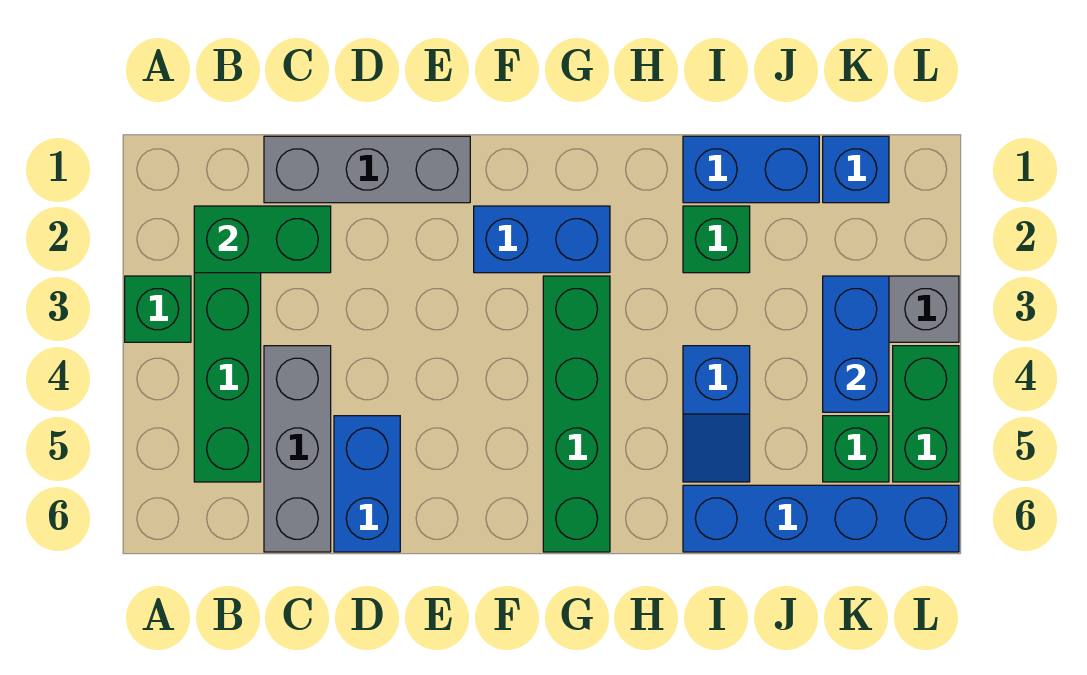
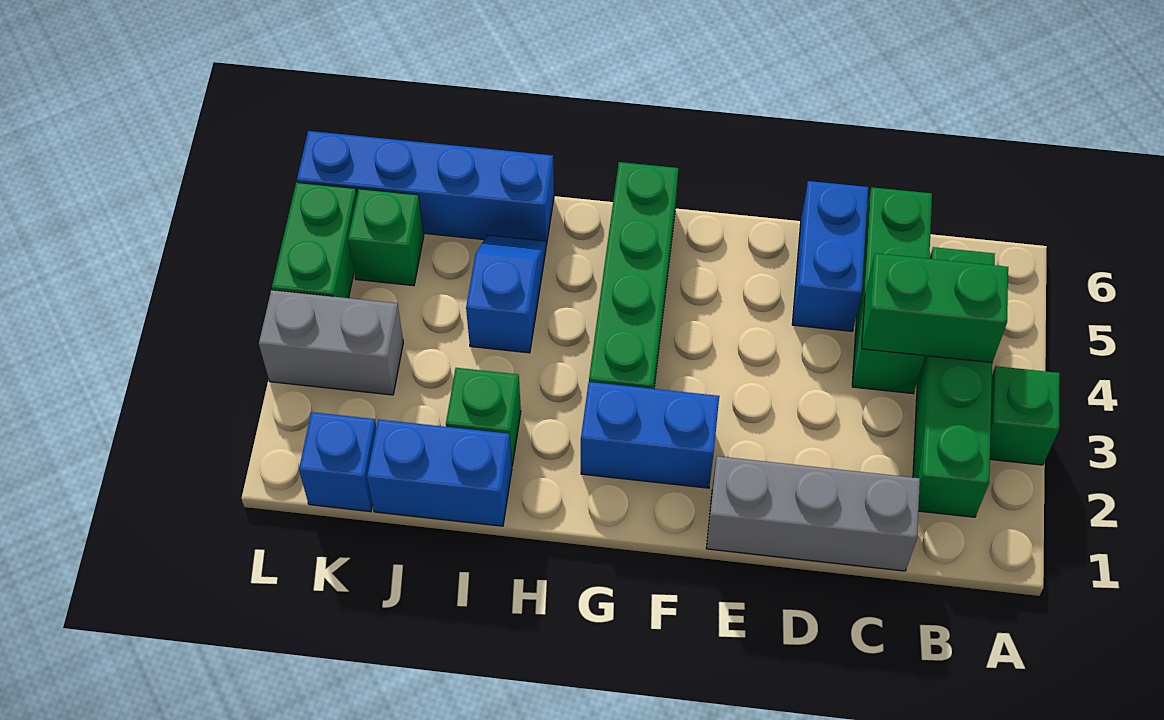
green 1x2 brick [194,206,331,273] -> green 1x2 brick moved to [862,253,1008,363]
grey 1x3 brick [264,346,331,552] -> green 1x3 brick [852,187,932,394]
blue 1x2 brick [823,276,889,412] -> none

